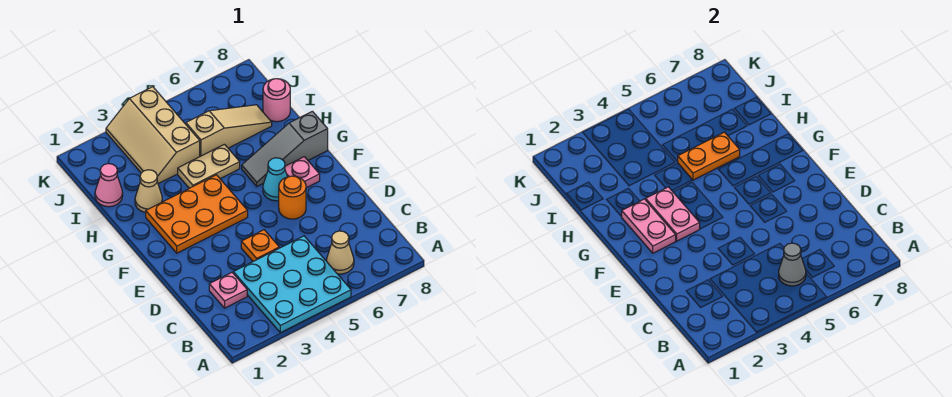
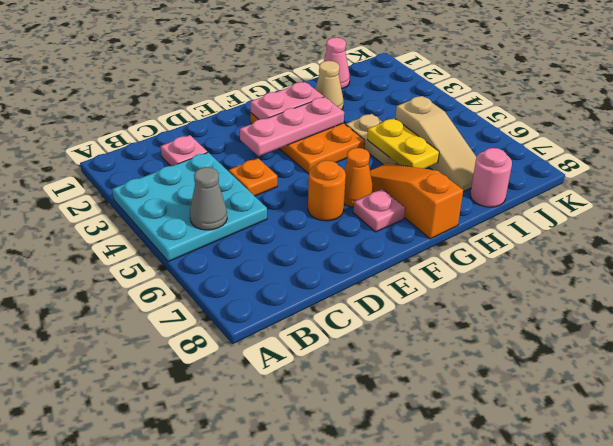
tan 1x1 cone [327,231,354,274] -> none
pink 1x2 plate [646,187,700,241] -> pink 1x3 plate [240,97,344,156]
cyan 1x1 cone [263,158,287,201] -> orange 1x1 cone [344,148,374,207]
grey 1x3 slope [242,111,328,186] -> orange 1x3 slope [370,163,463,239]
orange 1x2 plate [678,132,740,180] -> yellow 1x2 plate [367,118,439,169]
tan 2x3 slope [106,87,200,184] -> none

